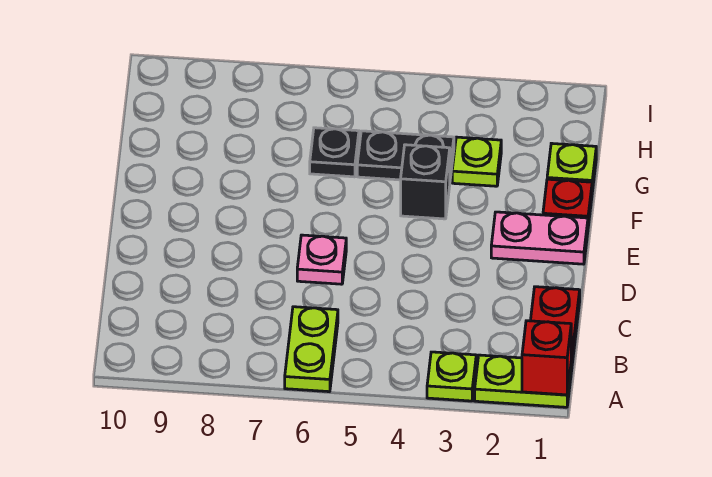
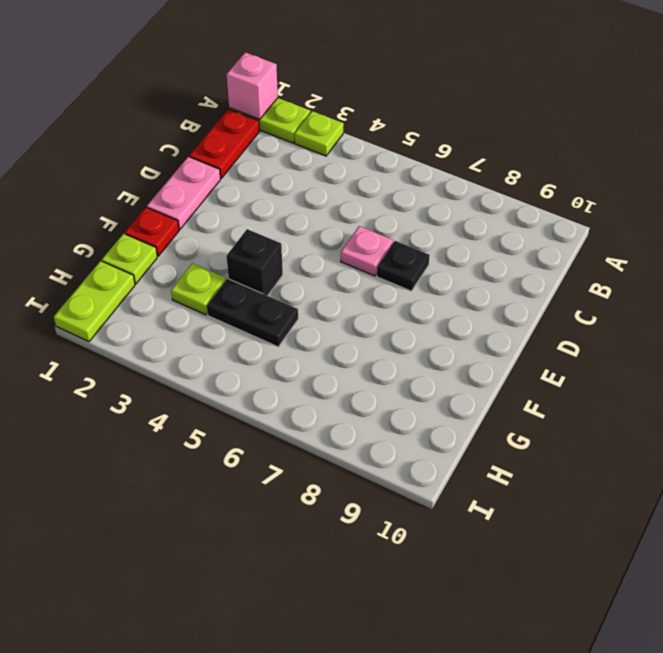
red 1x1 brick [522,321,571,395] -> pink 1x1 brick [226,52,278,119]
lime 1x2 plate [285,307,338,392] -> lime 1x2 plate moved to [54,261,135,342]
pink 1x2 plate [491,212,588,264] -> pink 1x2 plate turned to [147,157,221,229]
black 1x1 plate [310,128,359,177] -> black 1x1 plate moved to [377,241,430,291]

